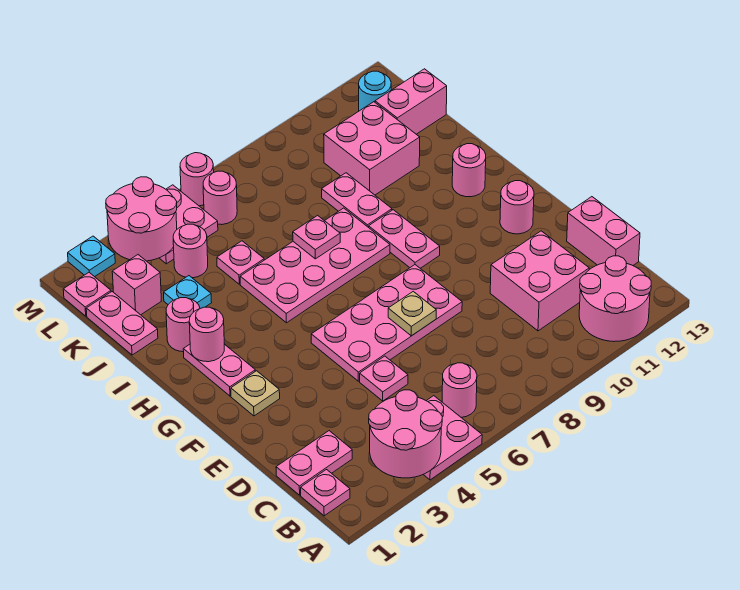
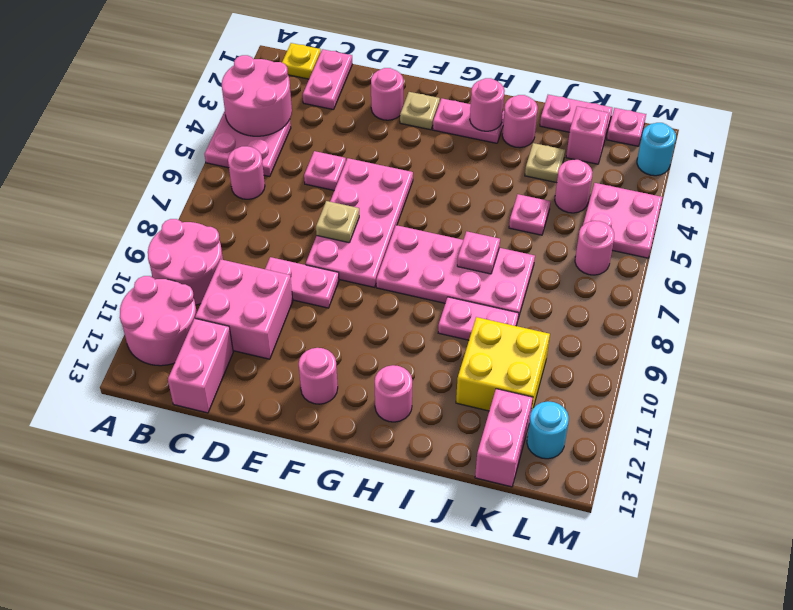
pink 1x1 plate [301,470,350,516] -> yellow 1x1 plate [282,43,321,79]
pink 1x2 brick [567,197,640,265] -> pink 1x2 brick turned to [168,319,233,413]
pink 1x2 plate [369,210,440,268] -> pink 1x2 plate moved to [265,257,339,308]
pink 2x4 plate [240,208,390,323] -> pink 2x4 plate turned to [376,225,535,318]
cyan 1x1 plate [164,276,212,309] -> tan 1x1 plate [525,143,565,183]
pink 2x2 brick [324,102,420,195] -> yellow 2x2 brick [456,317,550,411]
pink 2x2 round brick [106,177,177,261] -> pink 2x2 round brick moved to [148,219,223,305]
cyan 1x1 plate [68,236,115,277] -> cyan 1x1 round brick [637,123,676,176]
pink 1x1 round brick [180,153,214,206] -> pink 1x1 round brick moved to [371,68,404,120]

